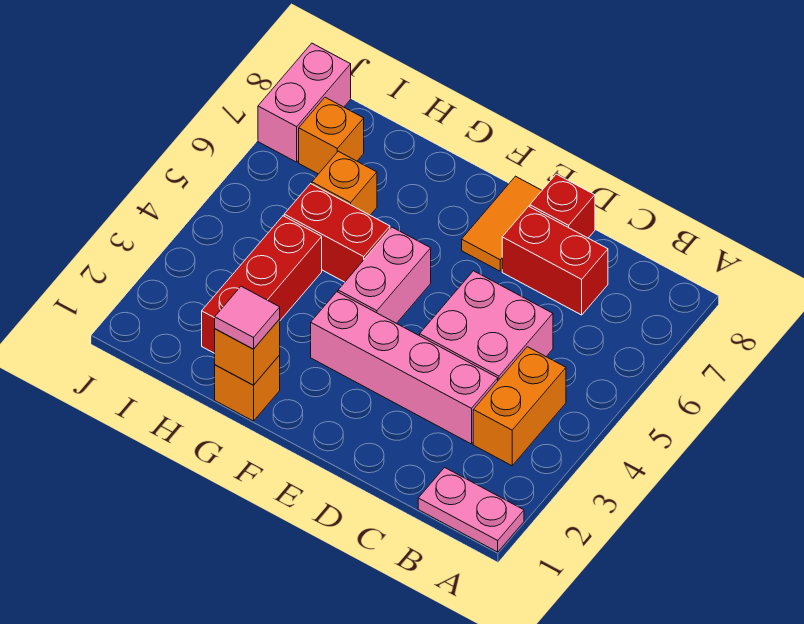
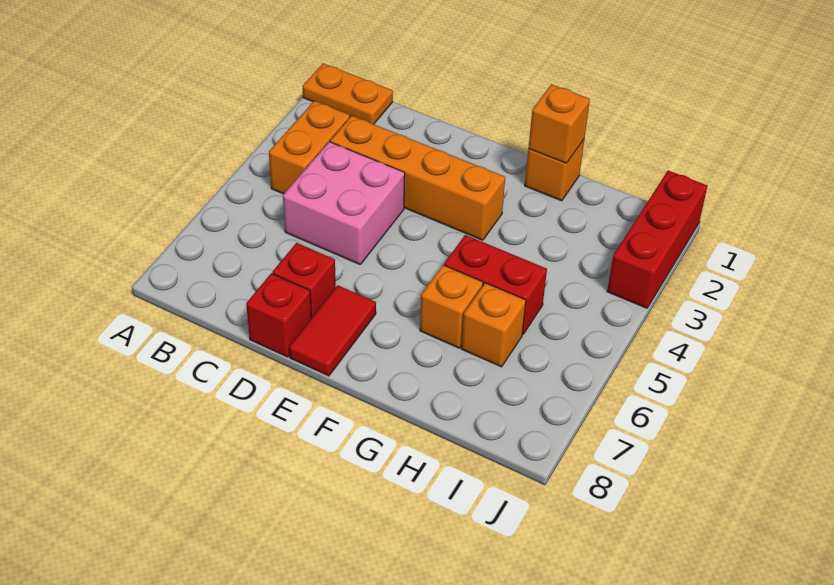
pink 1x2 plate [418,467,524,552] -> orange 1x2 plate [303,63,393,124]
pink 1x4 brick [311,292,498,444] -> orange 1x4 brick [330,116,505,240]
red 1x2 brick [502,206,608,315] -> red 1x1 brick [272,243,336,318]
orange 1x2 tile [462,176,542,271] -> red 1x2 tile [289,285,376,376]
pink 1x2 brick [338,227,431,324] -> none
pink 1x1 tile [215,286,280,349] -> none
red 1x3 brick [202,216,322,353] -> red 1x3 brick moved to [607,171,707,308]
orange 1x1 brick [299,97,364,174] -> orange 1x1 brick moved to [420,265,483,348]
pink 1x2 brick [258,43,351,162] -> none

